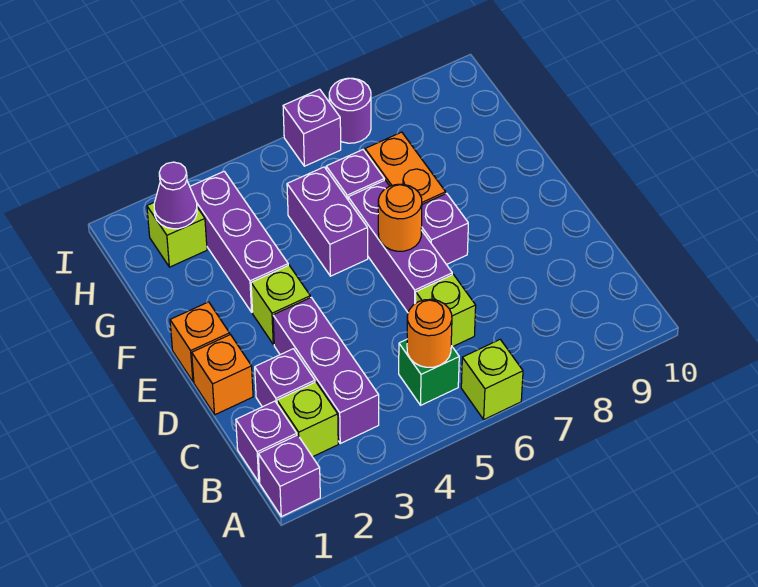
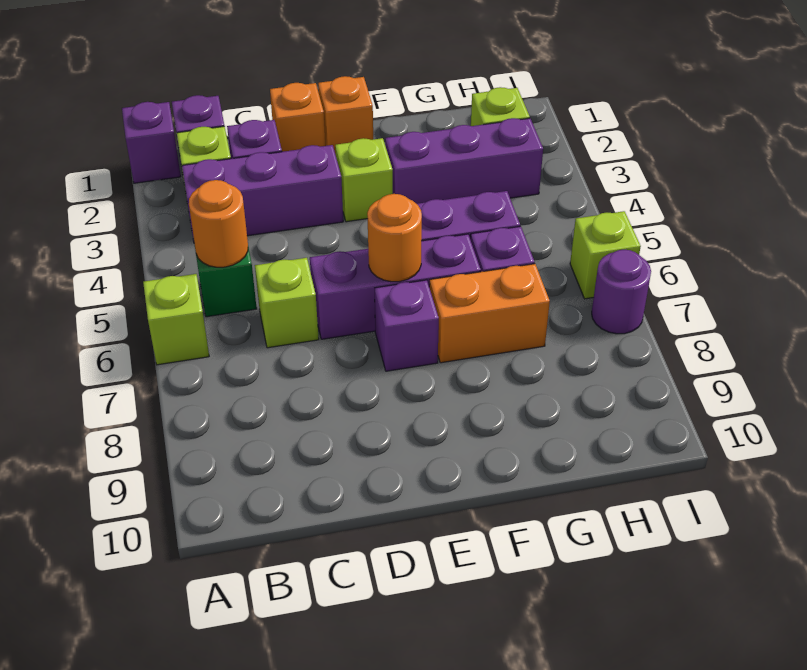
purple 1x1 cone [154,162,197,229] -> none
purple 1x1 brick [283,89,341,166] -> lime 1x1 brick [570,211,641,299]

